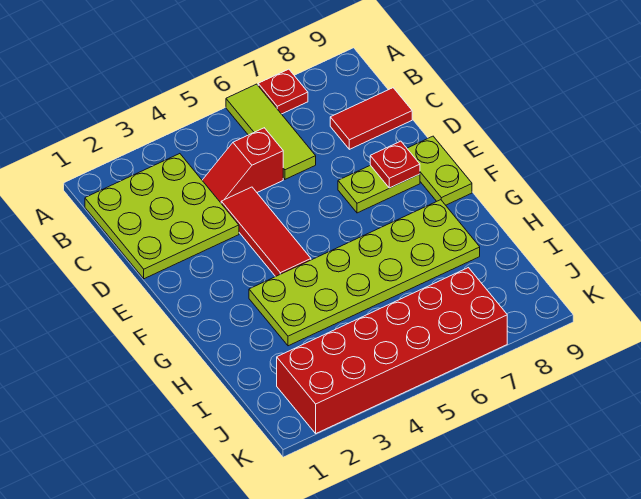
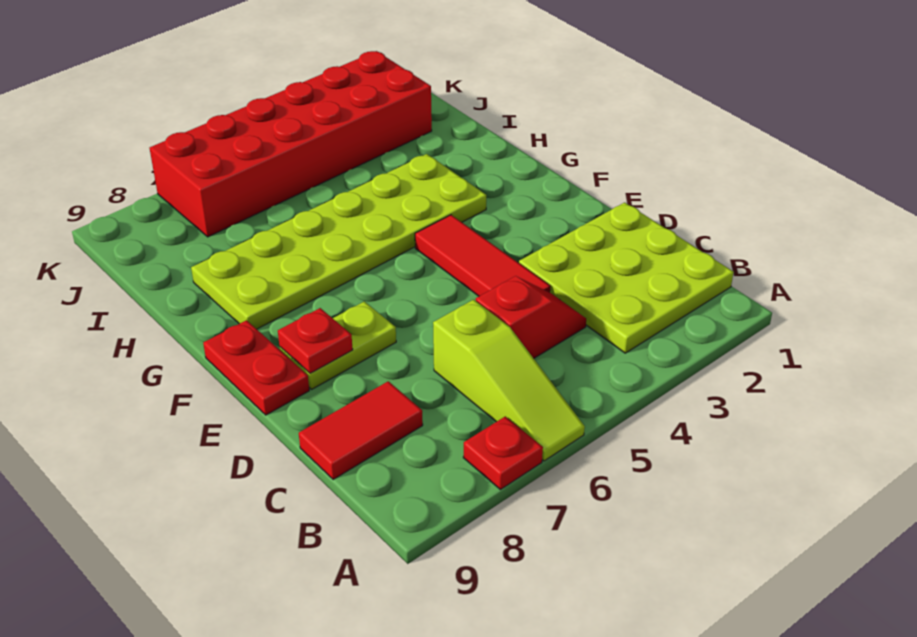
lime 1x3 tile [226,84,316,179] -> lime 1x3 slope [433,300,585,461]
lime 1x2 plate [407,136,472,205] -> red 1x2 plate [203,320,309,415]

